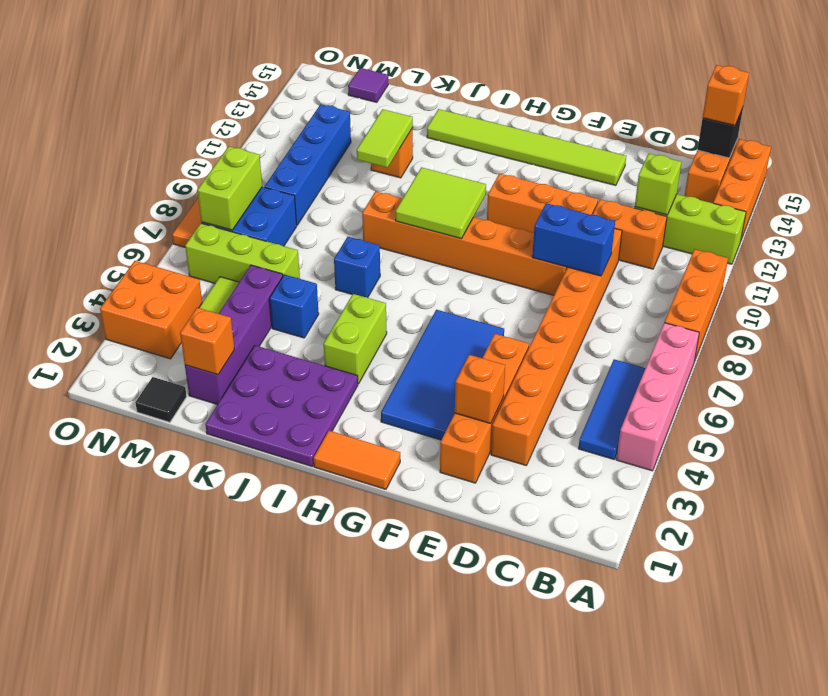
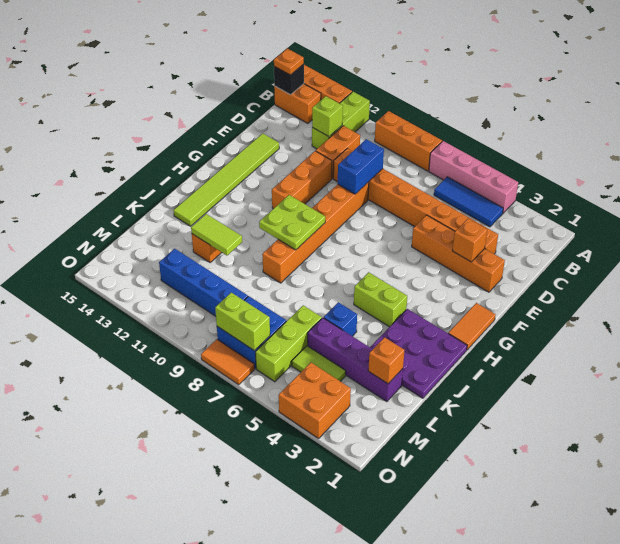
orange 1x1 brick [703,65,749,126] -> orange 1x1 plate [274,48,304,75]
blue 2x4 tile [381,310,504,440] -> none
lime 2x2 tile [396,167,486,239] -> lime 2x2 plate [259,195,325,250]
blue 1x1 brick [334,237,380,298] -> none
black 1x1 tile [135,377,187,422] -> none
purple 1x1 tile [348,68,388,102] -> none

